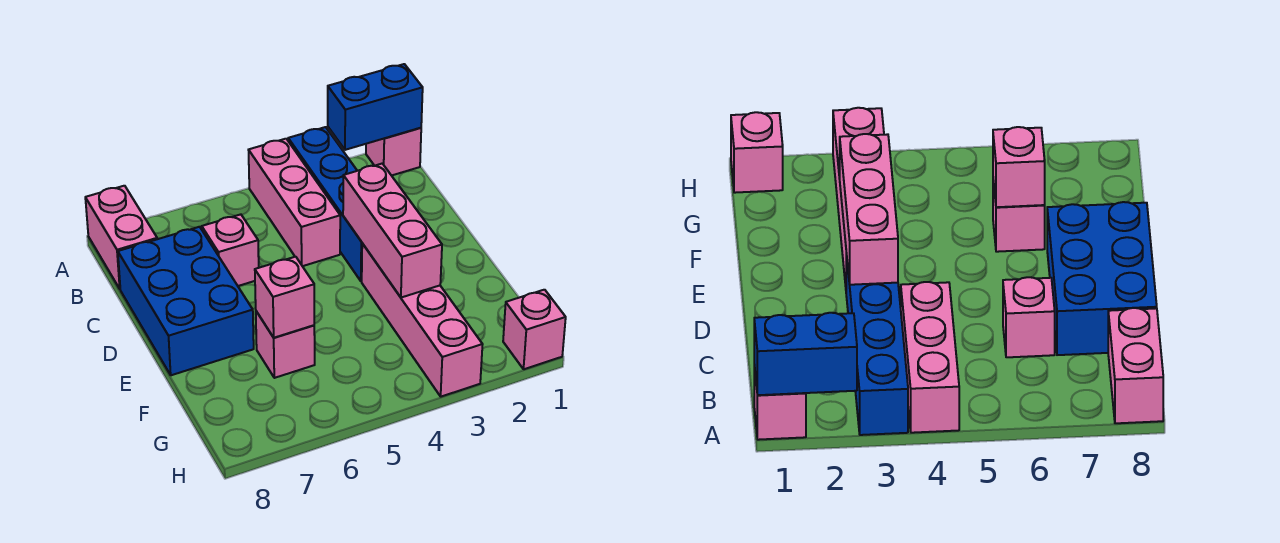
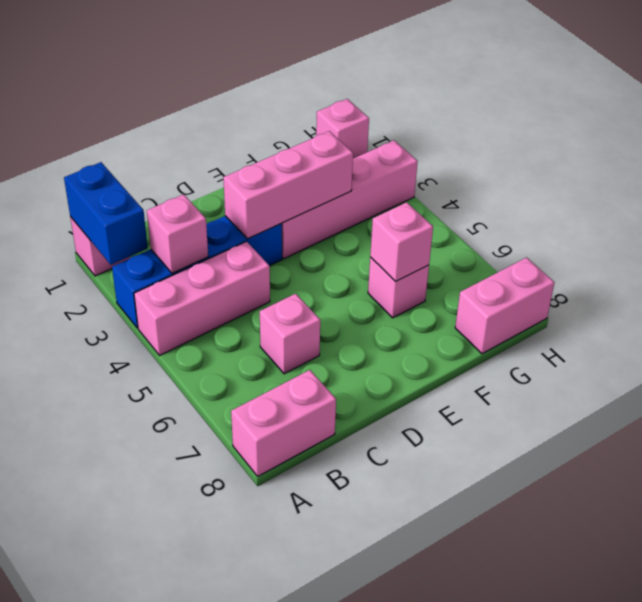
none -> pink 1x1 brick [147,194,208,273]
blue 2x3 brick [118,227,254,375] -> none
none -> pink 1x2 brick [455,258,554,354]

